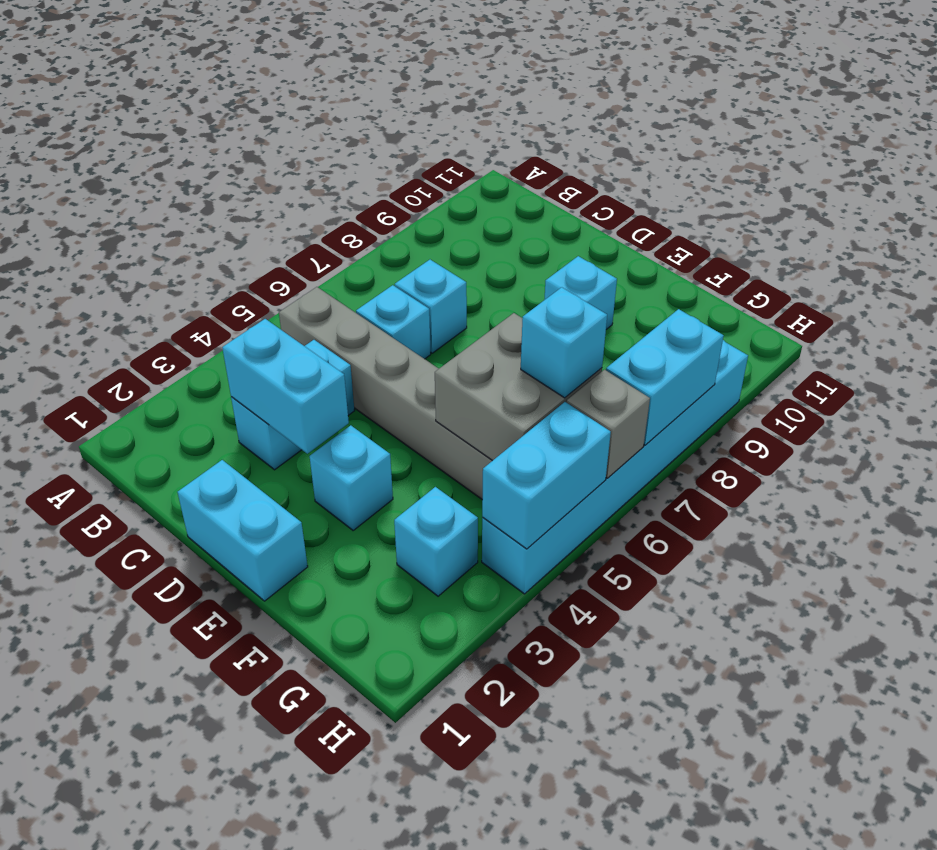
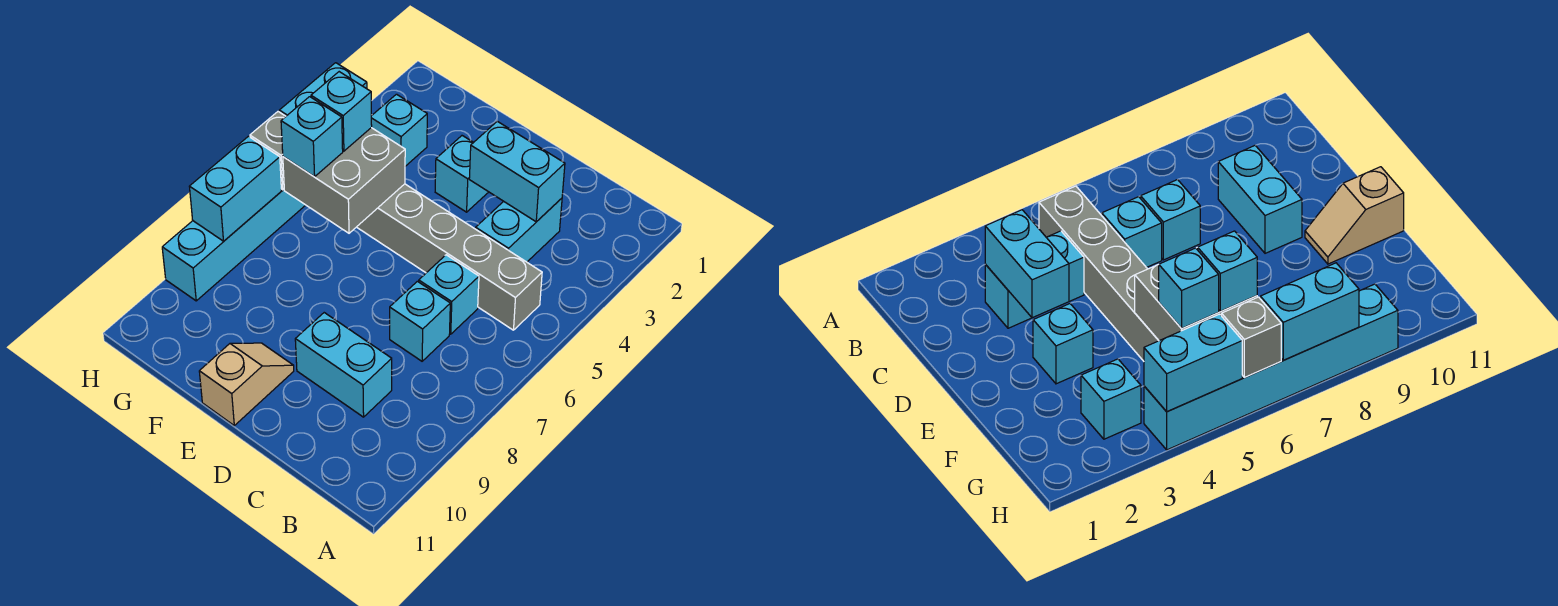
cyan 1x2 brick [178,460,308,601] -> cyan 1x2 brick moved to [295,313,392,417]
cyan 1x1 brick [544,256,617,329] -> cyan 1x1 brick moved to [311,72,372,151]
none -> tan 1x2 slope [199,343,294,425]

